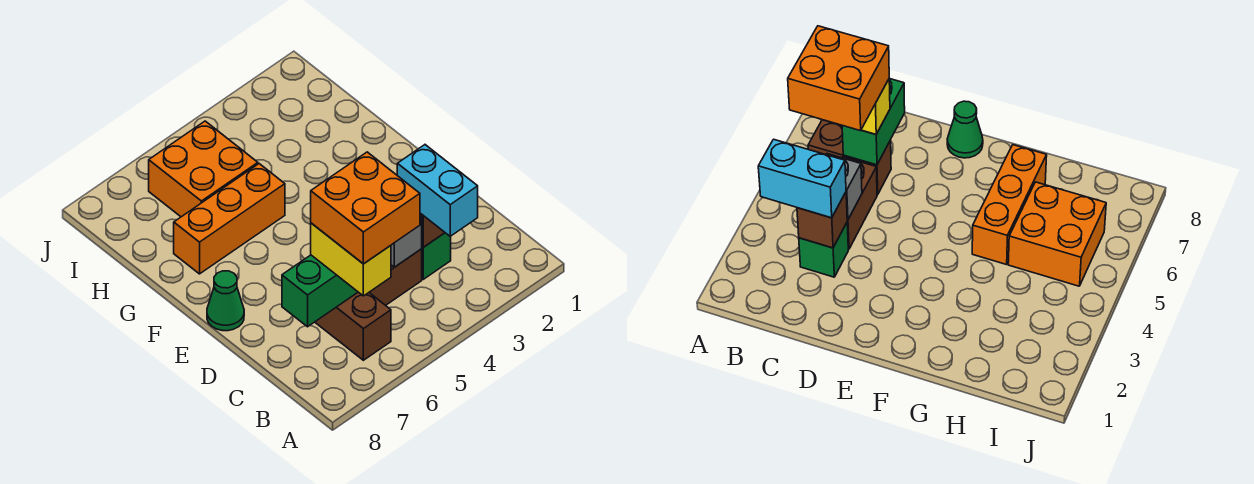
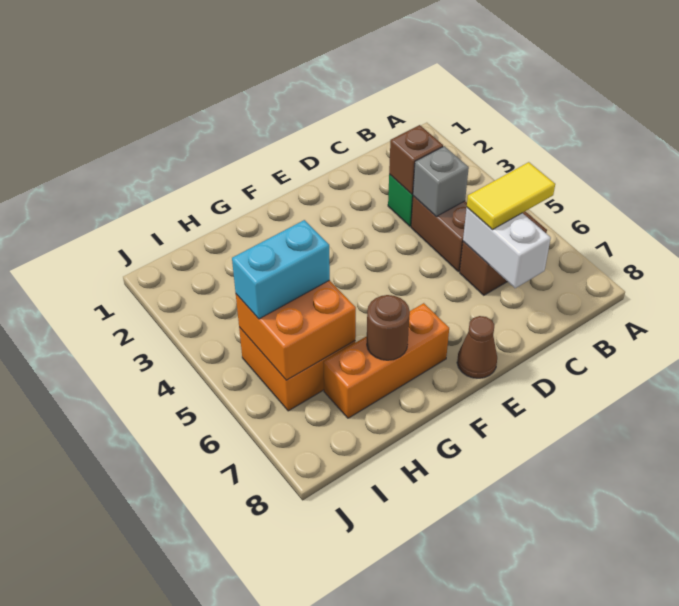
cyan 1x2 brick [397,145,478,236] -> cyan 1x2 brick moved to [232,220,330,319]
orange 2x2 brick [311,152,420,264] -> orange 2x2 brick moved to [236,280,356,380]
yellow 1x2 brick [311,223,391,296] -> yellow 1x2 tile [467,162,555,229]
green 1x2 brick [282,255,358,327] -> white 1x2 brick [463,208,551,288]
green 1x1 cone [207,271,244,331] -> brown 1x1 cone [457,316,497,378]
orange 1x3 brick [174,164,285,274] -> orange 1x3 brick turned to [323,303,449,418]
none -> brown 1x1 round brick [367,295,410,360]

